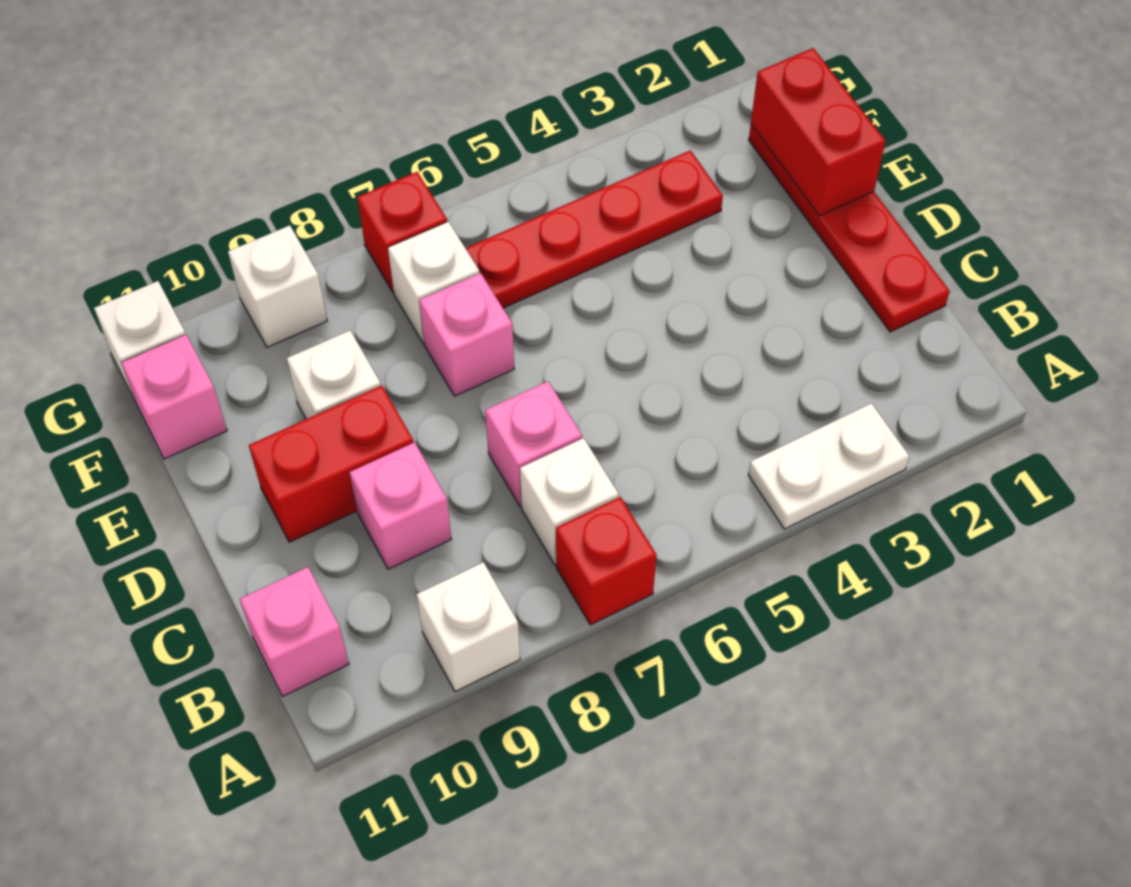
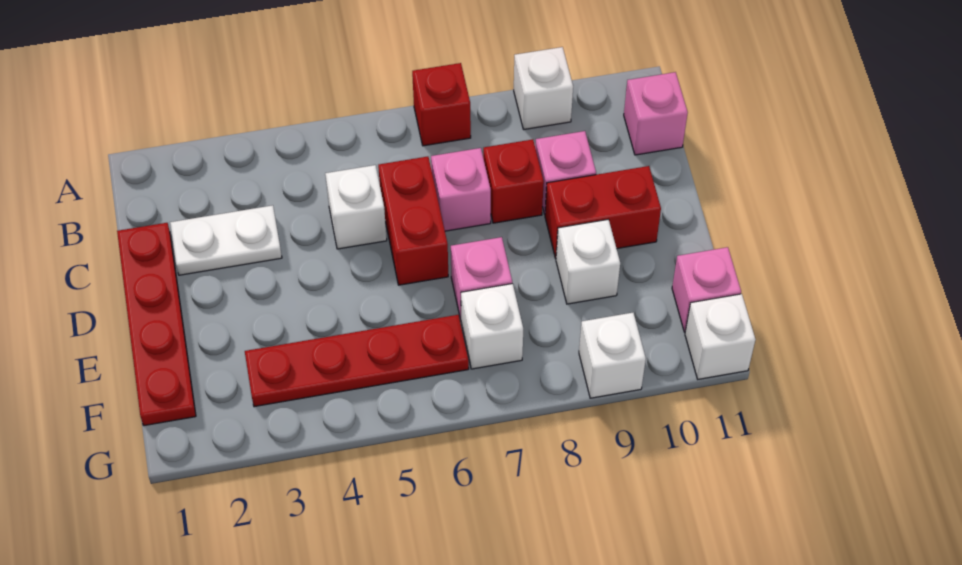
white 1x2 plate [748,403,909,529] -> white 1x2 plate moved to [170,205,282,275]
white 1x1 brick [520,438,619,565] -> white 1x1 brick moved to [325,165,387,249]
red 1x2 brick [751,48,886,216] -> red 1x2 brick moved to [378,157,448,285]
red 1x1 brick [357,172,447,292] -> red 1x1 brick moved to [483,139,544,223]

